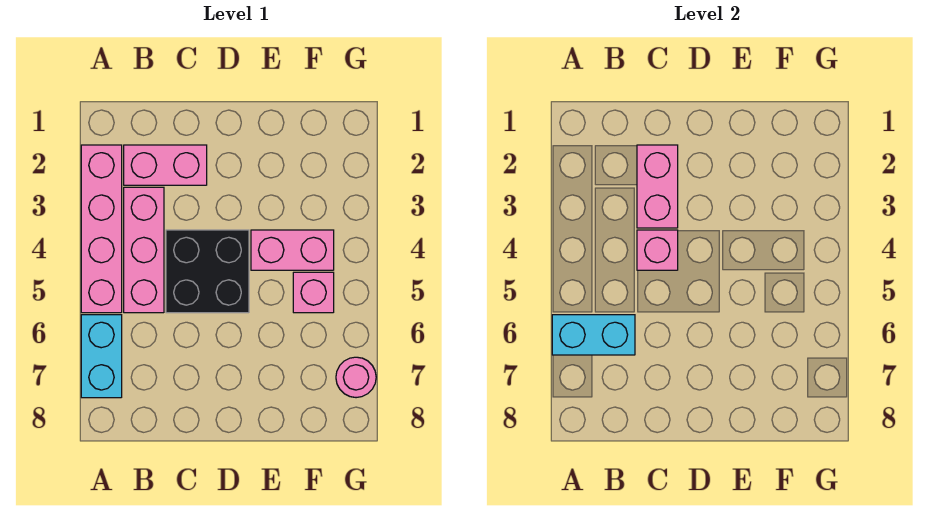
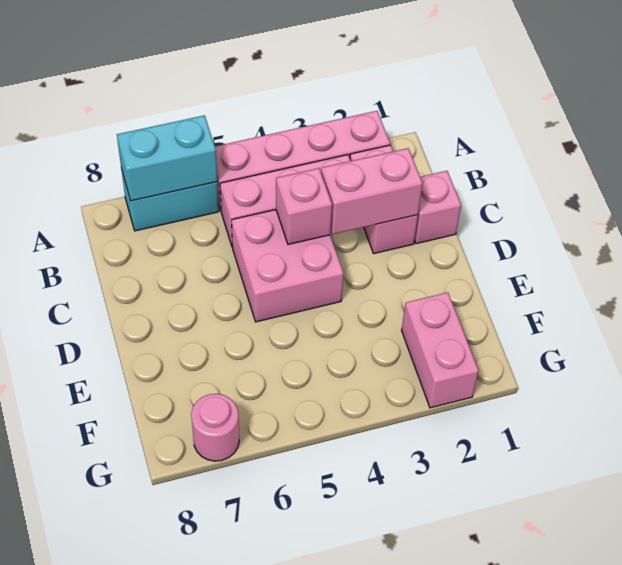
cyan 1x2 brick [552,315,635,355] -> cyan 1x2 brick turned to [117,115,217,201]
black 2x2 brick [166,230,249,313] -> pink 2x2 brick [232,210,344,322]
pink 1x2 brick [251,230,334,270] -> pink 1x2 brick moved to [402,292,478,408]
pink 1x1 brick [293,272,334,313] -> pink 1x1 brick moved to [414,171,461,244]

